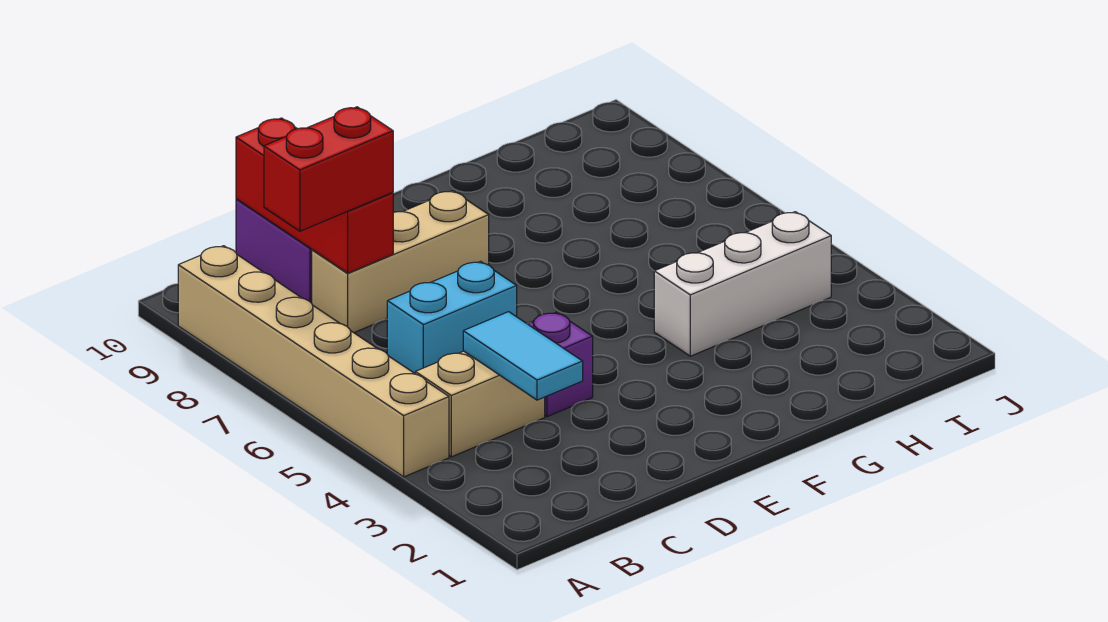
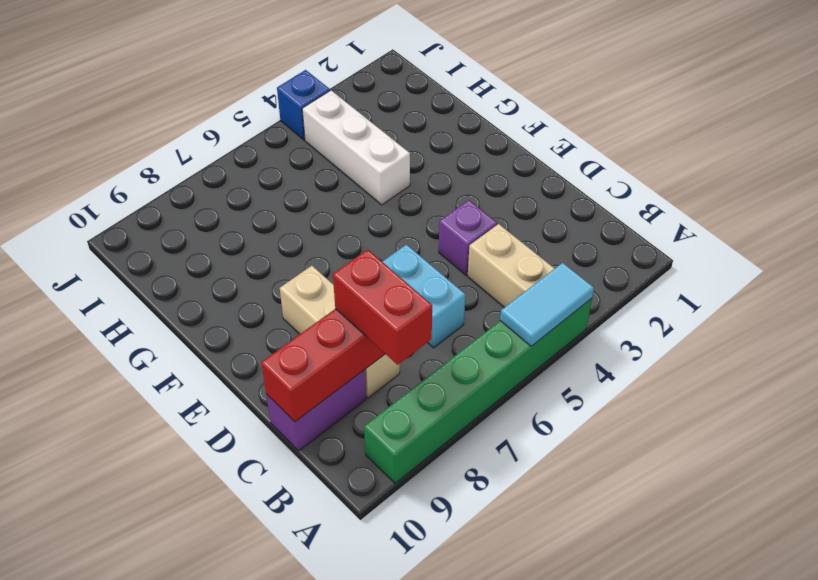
tan 1x6 brick [178,246,449,477] -> green 1x6 brick [364,299,592,483]
cyan 1x2 tile [463,312,583,400] -> cyan 1x2 tile moved to [500,263,594,346]
none -> blue 1x1 brick [277,70,330,140]

